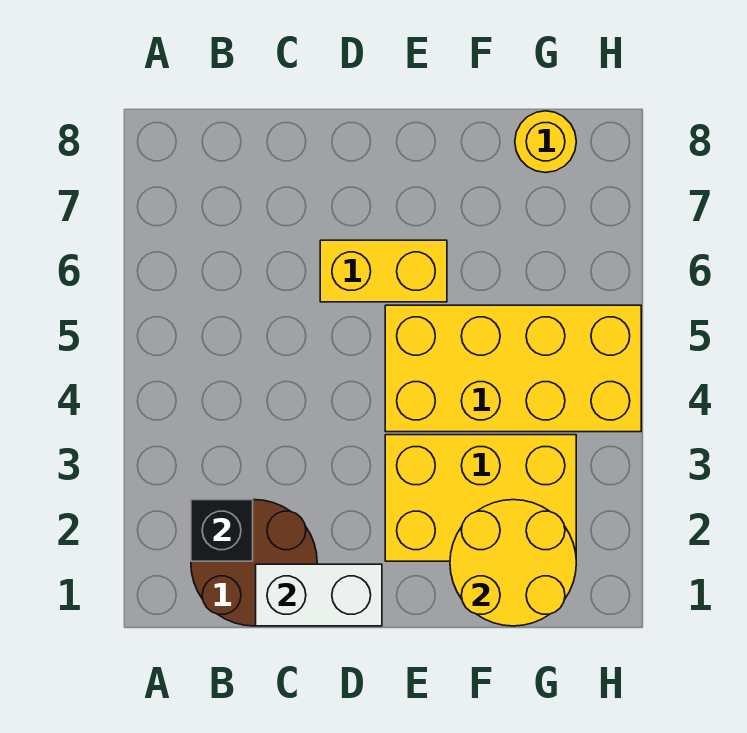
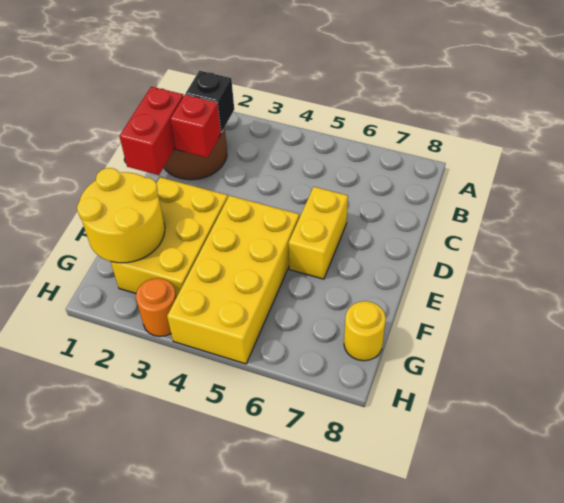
white 1x2 brick [256,564,382,626] -> red 1x2 brick [119,87,184,175]
none -> red 1x1 brick [170,95,221,158]
none -> orange 1x1 round brick [136,278,176,336]

